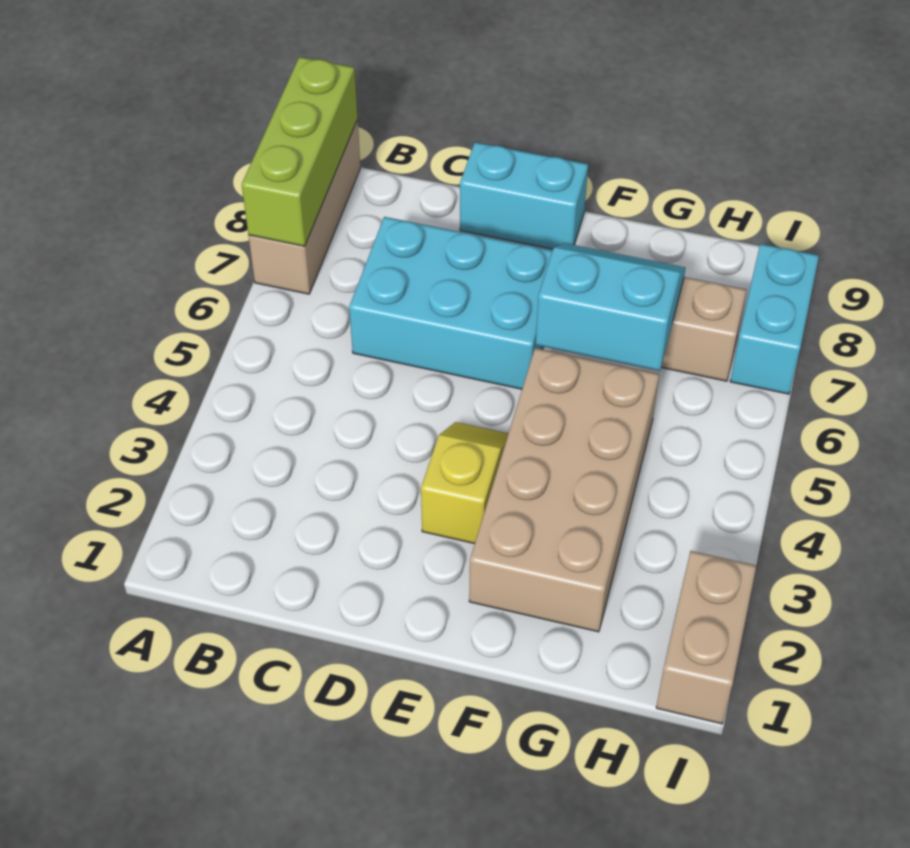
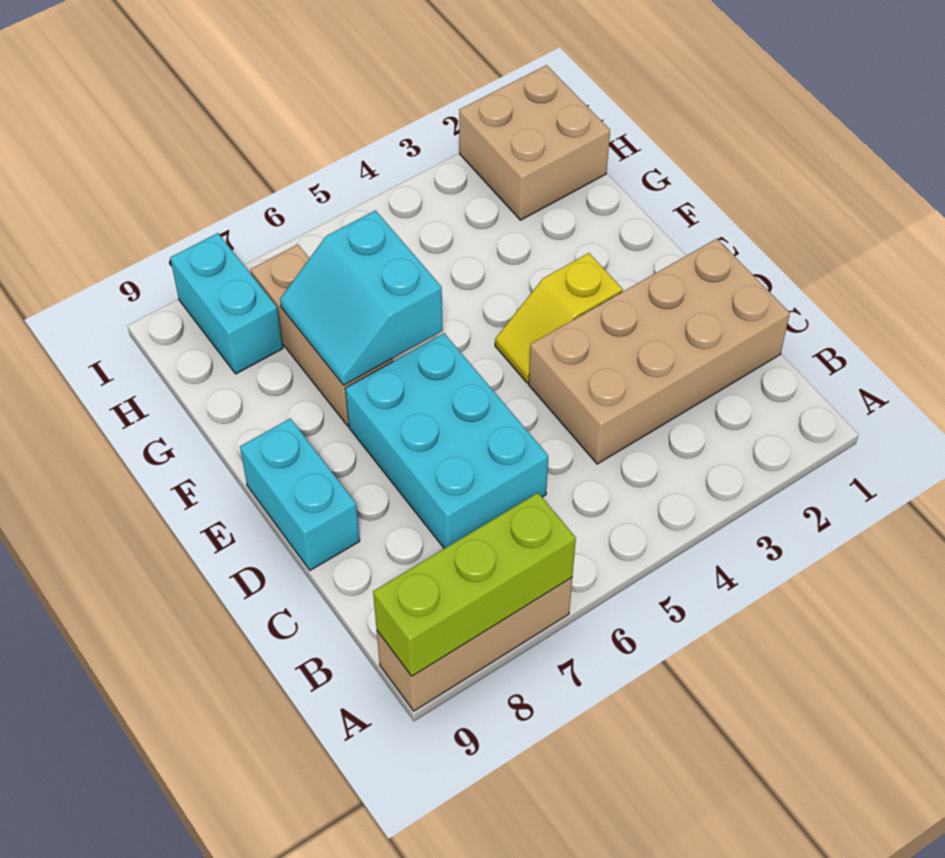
tan 2x4 brick [469,348,659,632] -> tan 2x4 brick moved to [529,239,790,464]
tan 1x2 brick [656,551,756,724] -> tan 2x2 brick [459,65,610,220]
cyan 1x2 brick [730,244,819,394] -> cyan 1x2 brick turned to [170,233,283,374]

